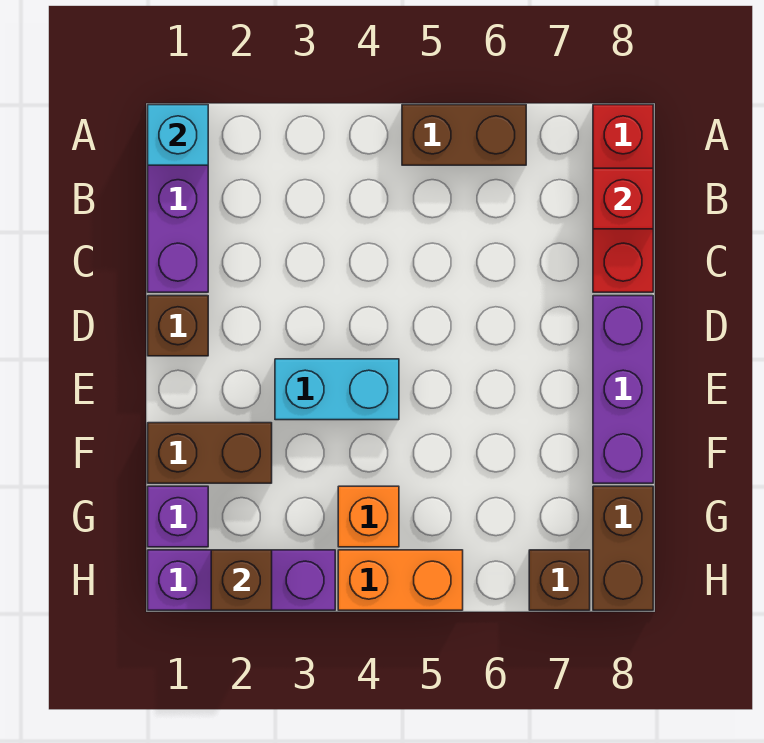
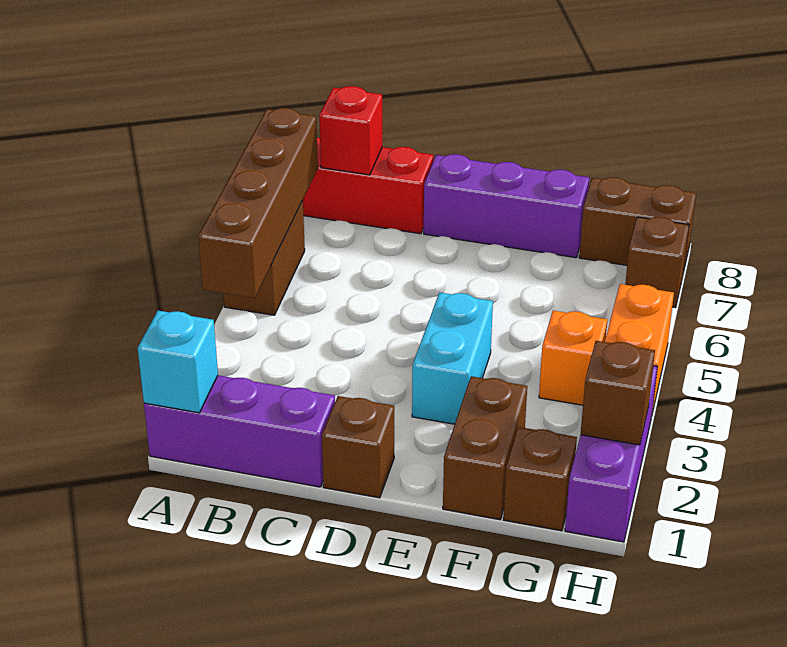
none -> brown 1x4 brick [198,108,318,298]
purple 1x1 brick [148,486,208,547] -> brown 1x1 brick [504,427,577,531]

